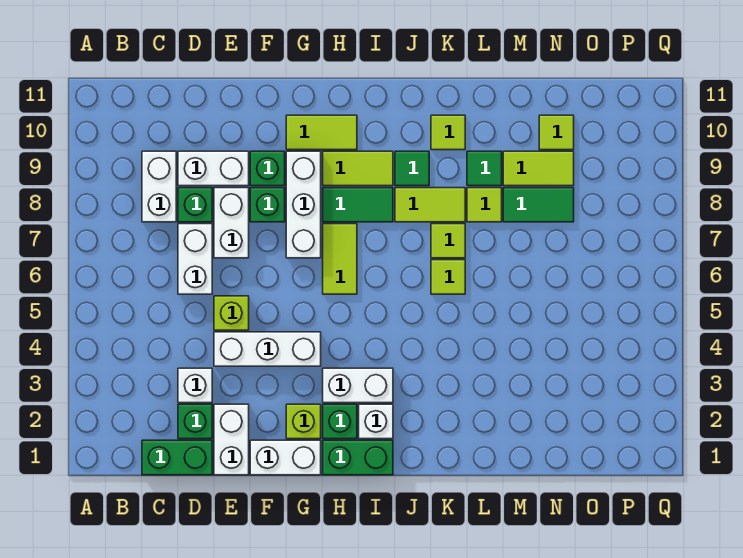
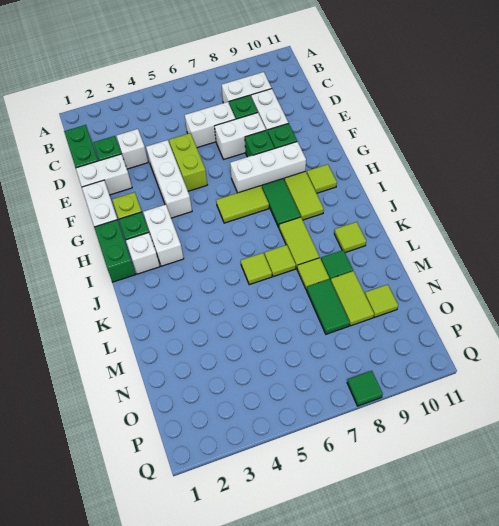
lime 1x1 brick [214,296,249,330] -> lime 1x2 brick [169,133,207,191]
lime 1x2 tile [286,115,357,150] -> lime 1x1 tile [307,164,337,193]
green 1x1 tile [395,151,429,186] -> green 1x1 tile moved to [347,371,383,406]

